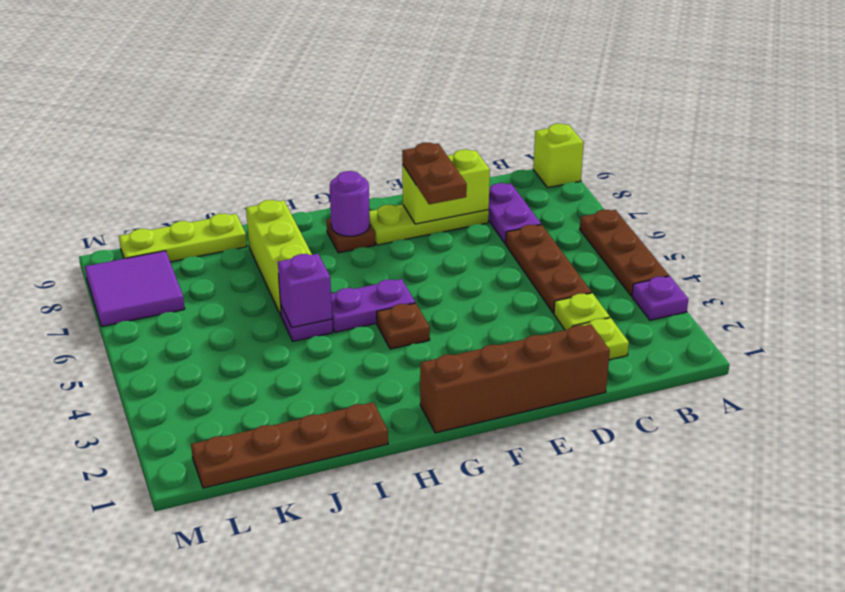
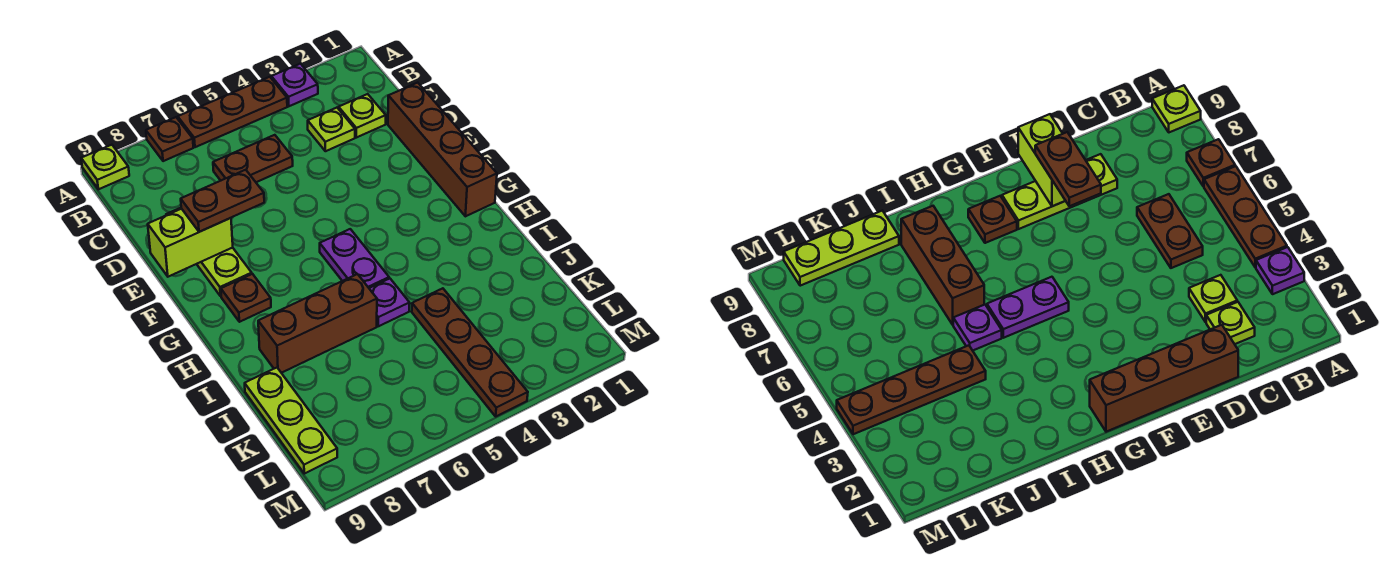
lime 1x1 brick [533,124,584,188] -> lime 1x1 plate [81,145,129,189]
brown 1x3 plate [506,225,592,313] -> brown 1x2 plate [213,135,293,182]
purple 1x2 plate [488,183,541,244] -> none
lime 1x2 brick [402,149,490,224] -> lime 1x2 brick turned to [148,209,233,277]
brown 1x1 plate [377,303,430,349] -> brown 1x1 plate moved to [146,117,193,161]
purple 1x1 round brick [330,171,370,236] -> none
brown 1x4 plate [191,402,388,488] -> brown 1x4 plate moved to [412,288,528,416]
purple 1x1 brick [278,254,332,328] -> none
lime 1x3 brick [246,200,312,315] -> brown 1x3 brick [258,274,377,373]
purple 2x2 tile [85,251,185,327] -> none

